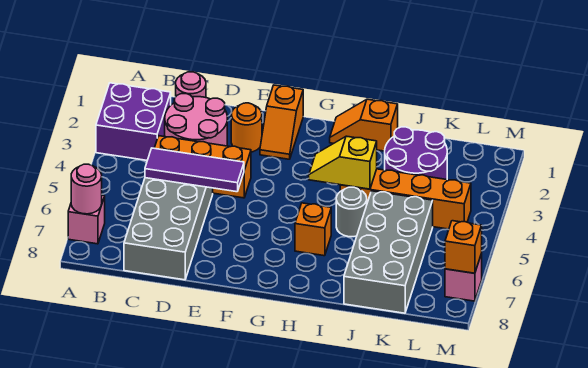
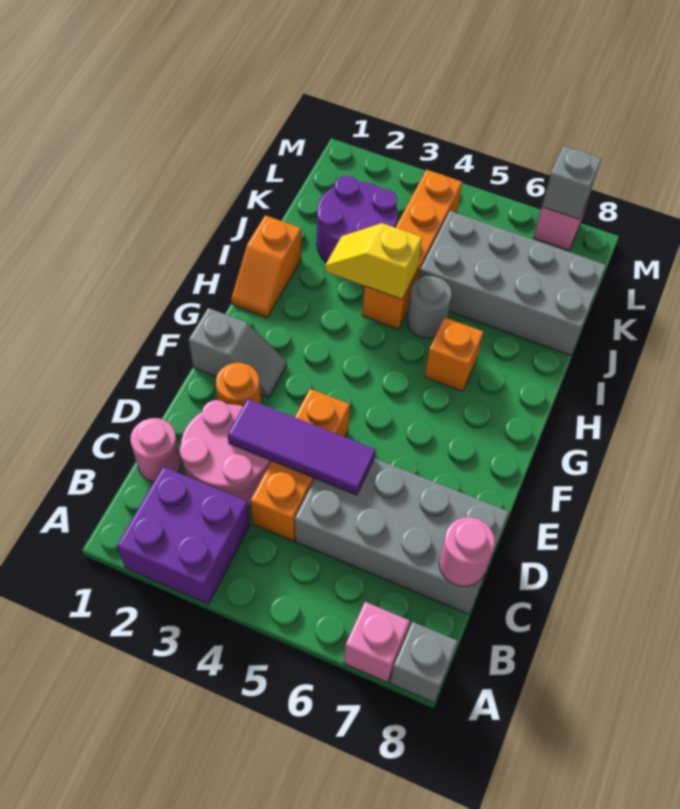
pink 1x1 round brick [71,164,102,214] -> pink 1x1 round brick moved to [439,517,495,586]
none -> grey 1x1 brick [390,622,458,703]
purple 1x3 tile [145,148,244,192] -> purple 1x3 tile turned to [228,399,376,495]
orange 1x2 slope [260,85,303,159] -> grey 1x2 slope [189,308,287,397]
yellow 1x2 slope [309,136,377,189] -> yellow 1x2 slope turned to [325,223,422,300]
orange 1x1 brick [445,221,482,273] -> grey 1x1 brick [542,146,602,219]

